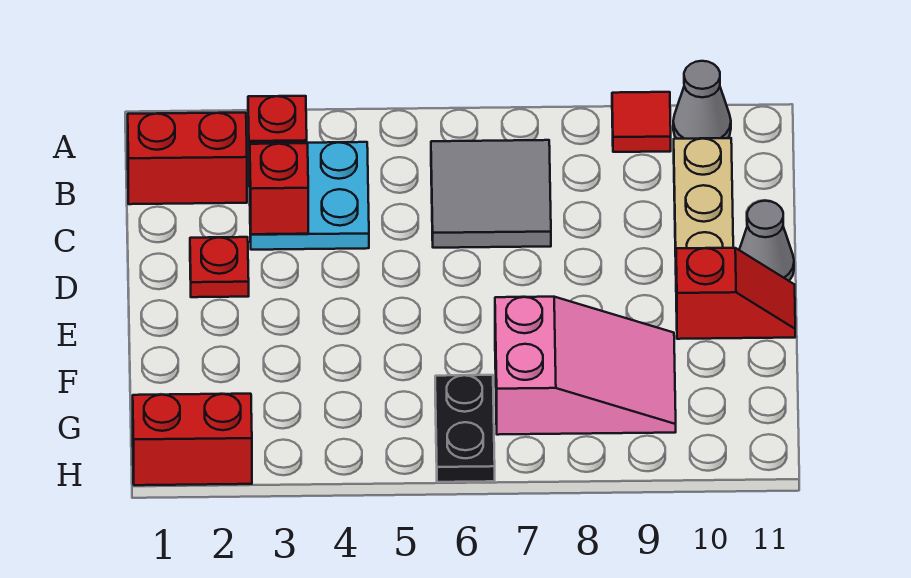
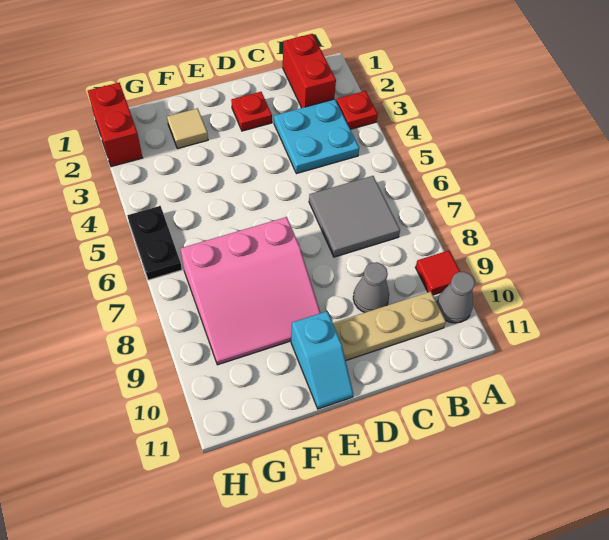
red 1x1 brick [250,143,308,234] -> none
grey 1x1 cone [739,201,794,281] -> grey 1x1 cone moved to [353,262,389,313]
red 1x2 slope [676,248,795,339] -> cyan 1x2 slope [291,311,353,409]
none -> tan 1x1 tile [167,108,208,149]
pink 2x3 slope [495,297,676,435] -> pink 3x3 slope [180,217,320,365]
black 1x2 plate [435,375,495,482] -> black 1x2 plate turned to [127,206,182,280]

